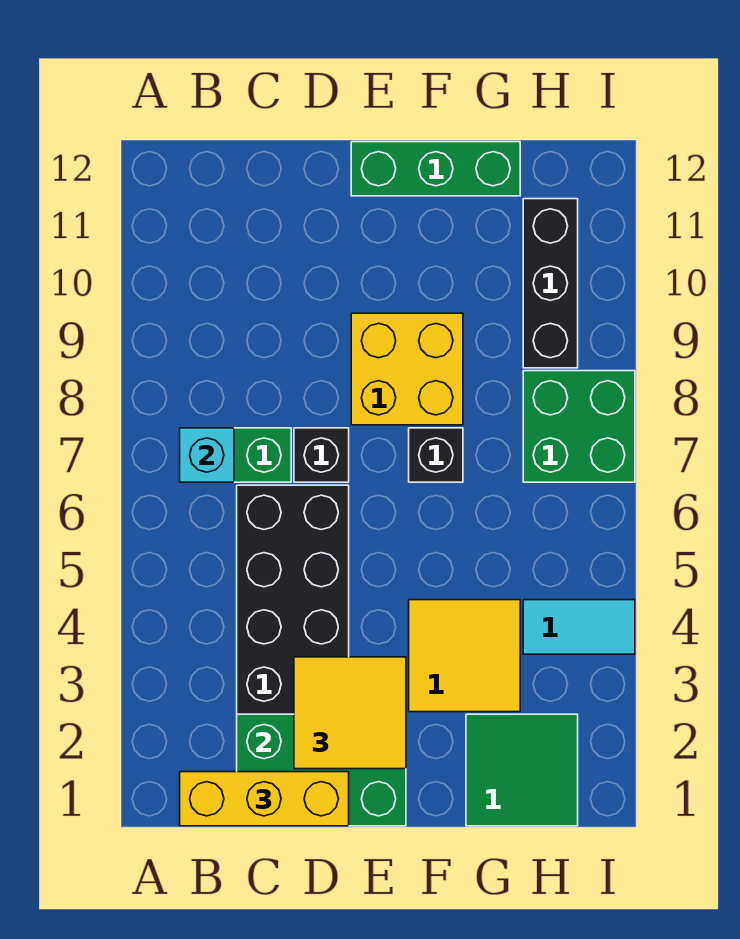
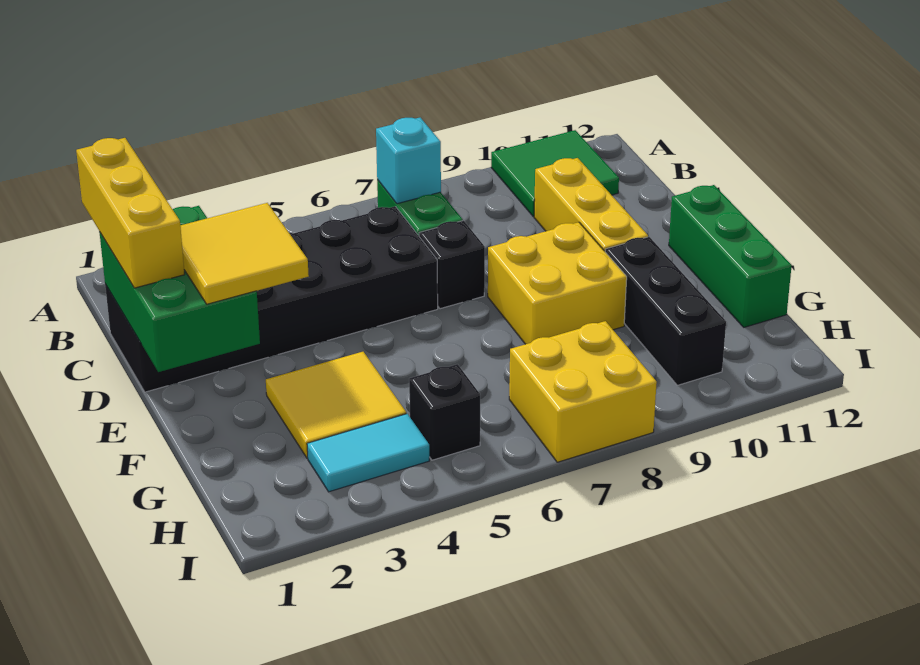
none -> yellow 1x3 brick [534,158,648,251]
black 1x1 brick [409,428,463,482] -> black 1x1 brick moved to [409,364,480,460]
green 2x2 tile [466,714,578,826] -> green 2x2 tile moved to [491,130,619,216]
cyan 1x2 tile [523,600,635,654] -> cyan 1x2 tile turned to [307,414,429,492]
green 2x2 brick [523,371,635,482] -> yellow 2x2 brick [509,321,657,462]
black 1x3 brick [523,199,578,368] -> black 1x3 brick turned to [605,237,726,385]

